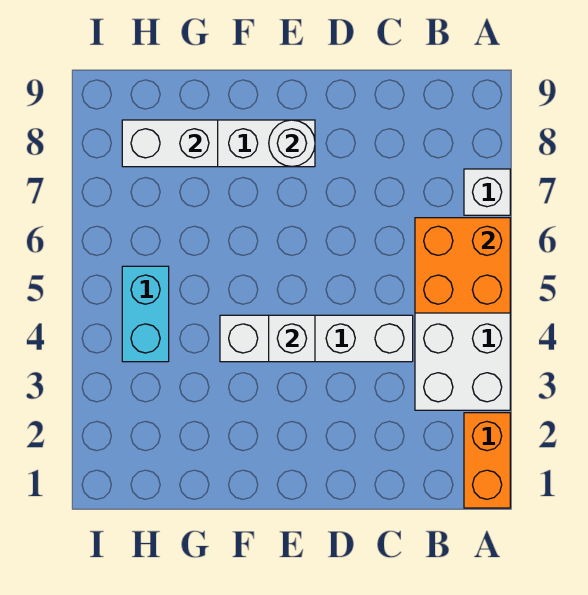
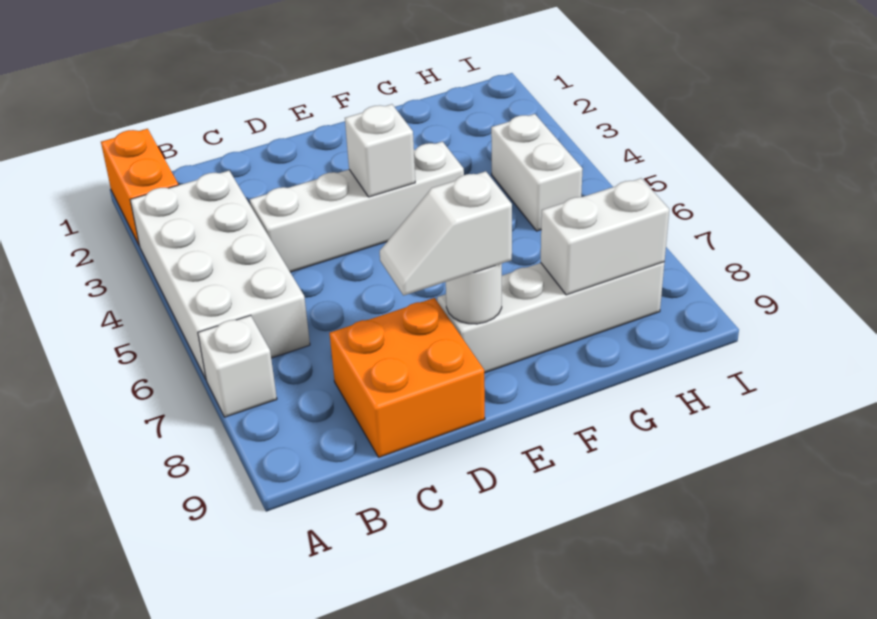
orange 2x2 brick [415,218,510,313] -> orange 2x2 brick moved to [330,298,485,457]
none -> white 1x2 slope [380,171,512,296]
cyan 1x2 brick [122,266,169,362] -> white 1x2 brick [491,114,583,231]

